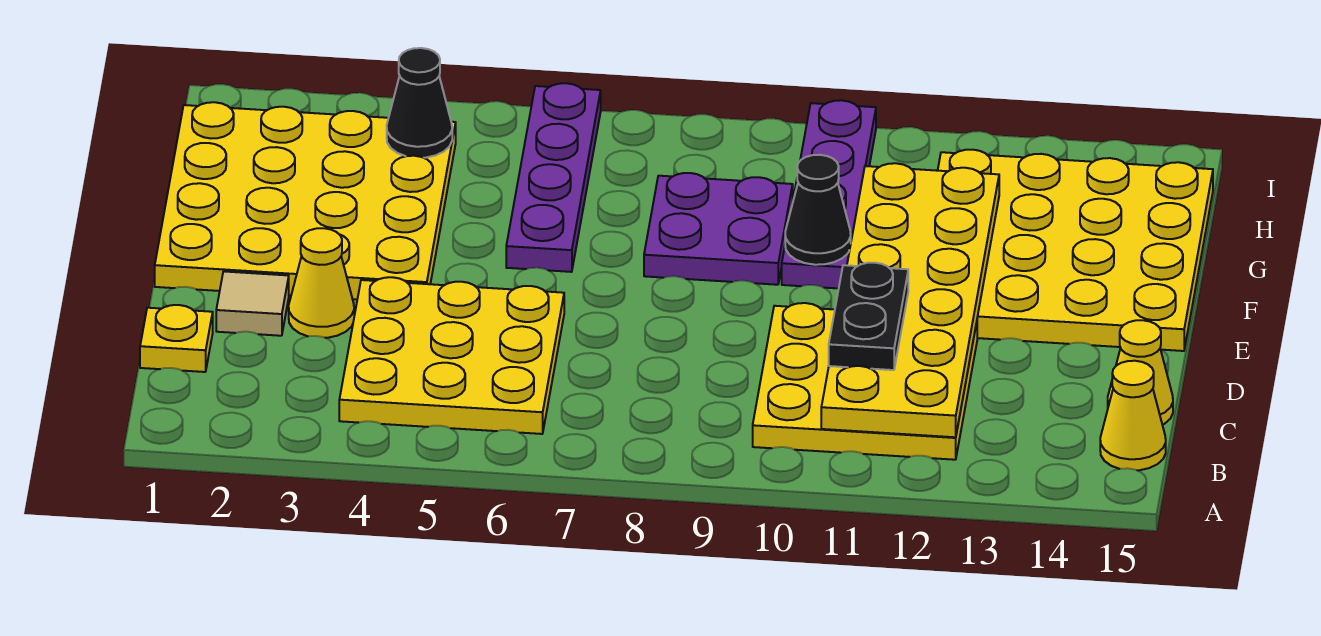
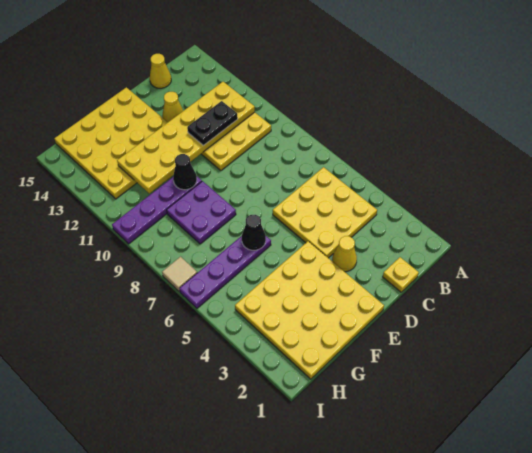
yellow 1x1 cone [1100,361,1166,470] -> yellow 1x1 cone moved to [162,92,183,122]
tan 1x1 tile [216,271,289,336] -> tan 1x1 tile moved to [162,257,197,292]
black 1x1 cone [387,48,452,158] -> black 1x1 cone moved to [242,215,266,250]

